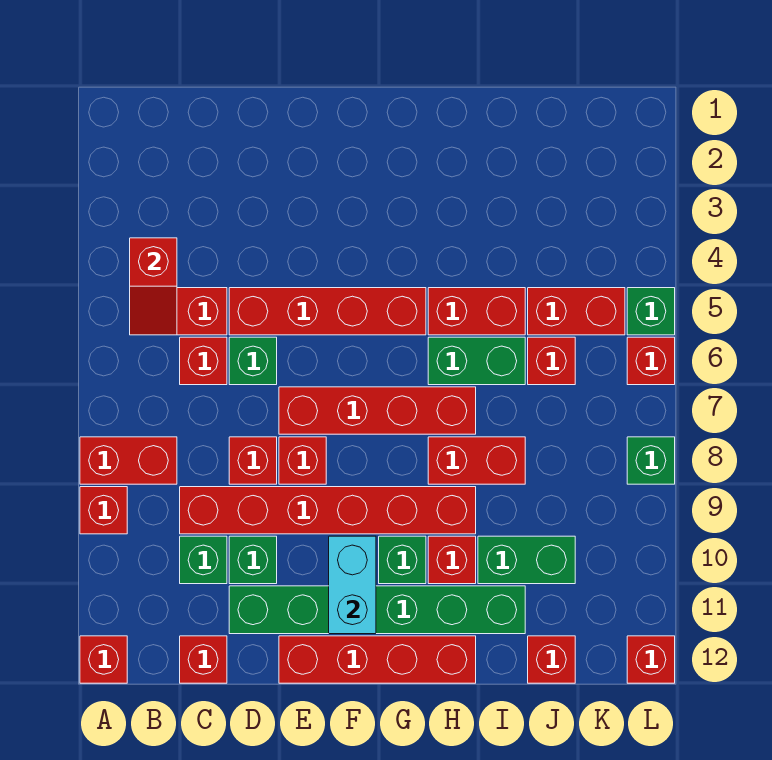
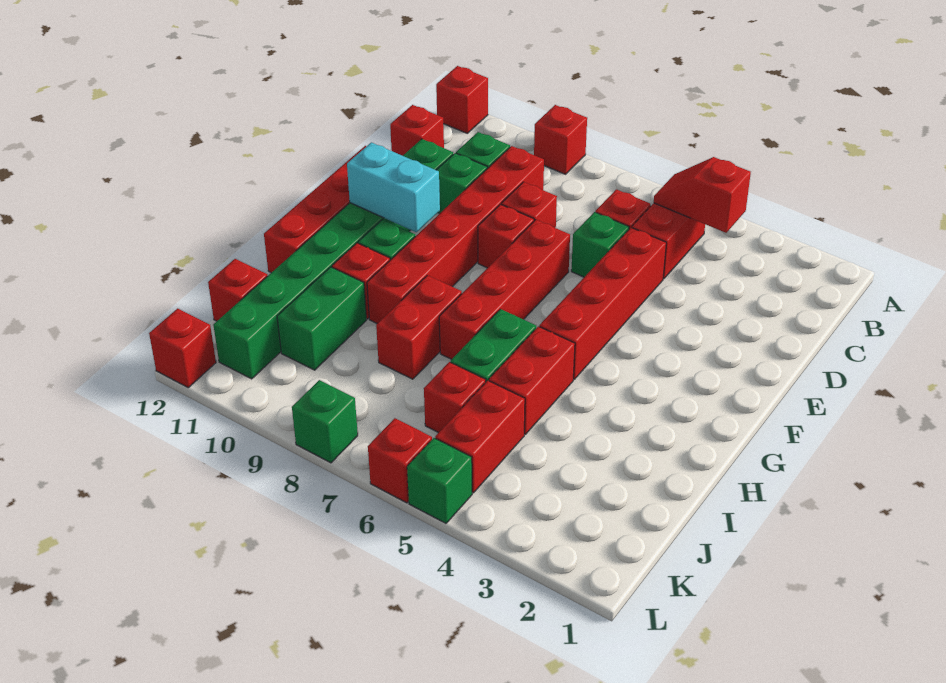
red 1x2 brick [80,437,177,484] -> none
green 1x6 brick [229,586,525,634] -> green 1x8 brick [214,139,453,379]

